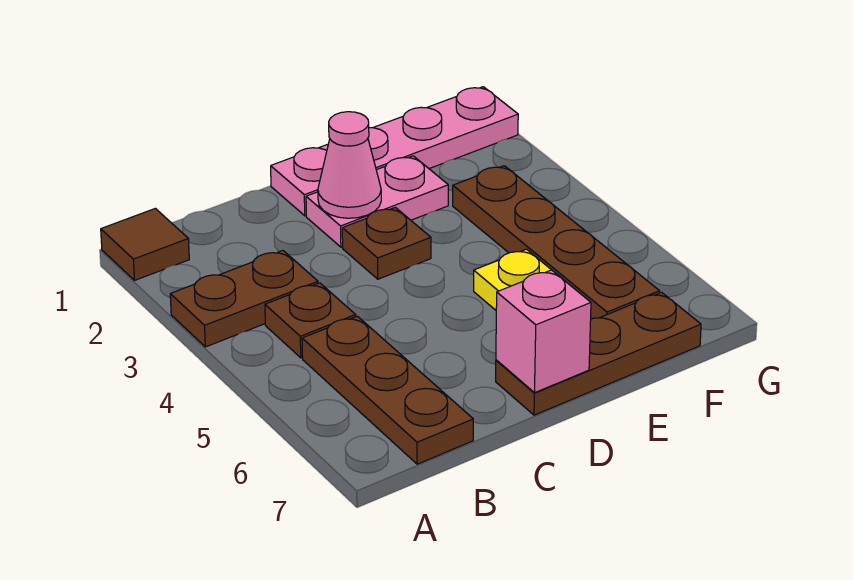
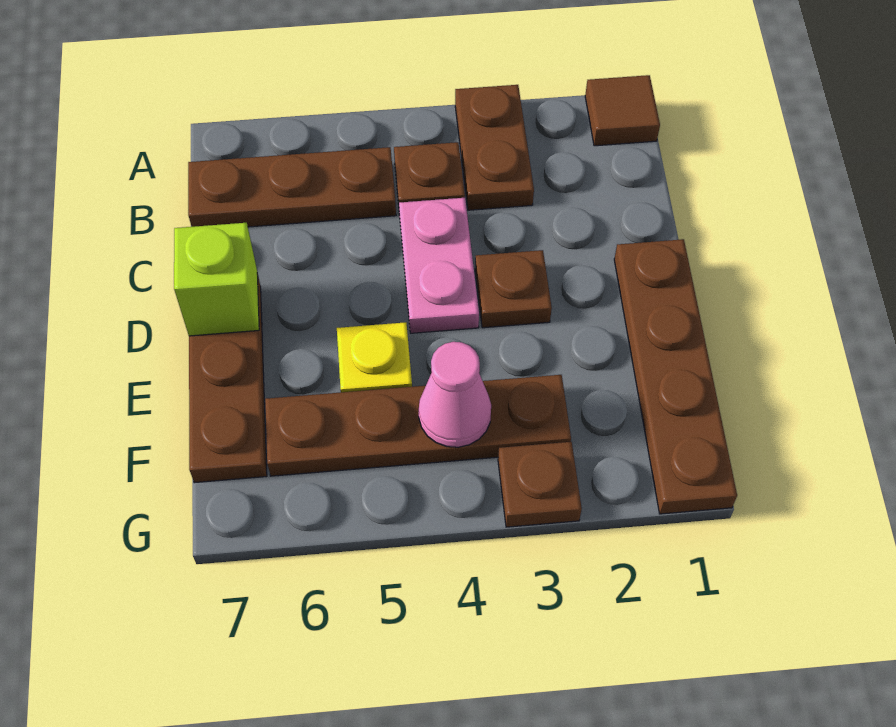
pink 1x4 plate [271,87,518,216] -> brown 1x4 plate [614,239,737,514]
pink 1x2 plate [306,156,448,247] -> pink 1x2 plate moved to [399,198,479,333]
pink 1x1 cone [318,112,381,218] -> pink 1x1 cone moved to [419,342,491,447]
pink 1x1 brick [496,270,591,393] -> lime 1x1 brick [174,223,259,336]
none -> brown 1x1 plate [498,442,582,527]

